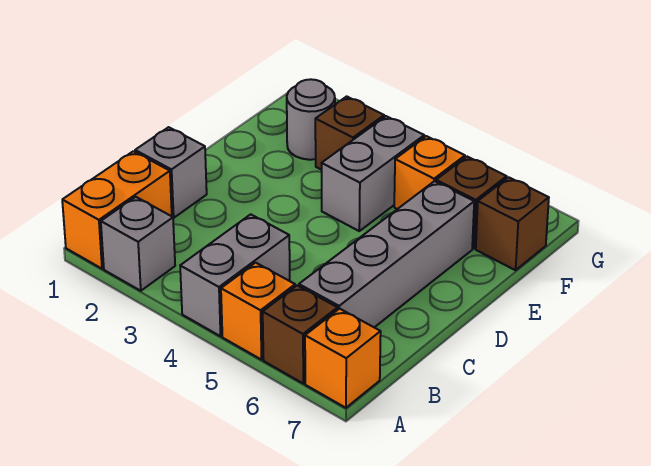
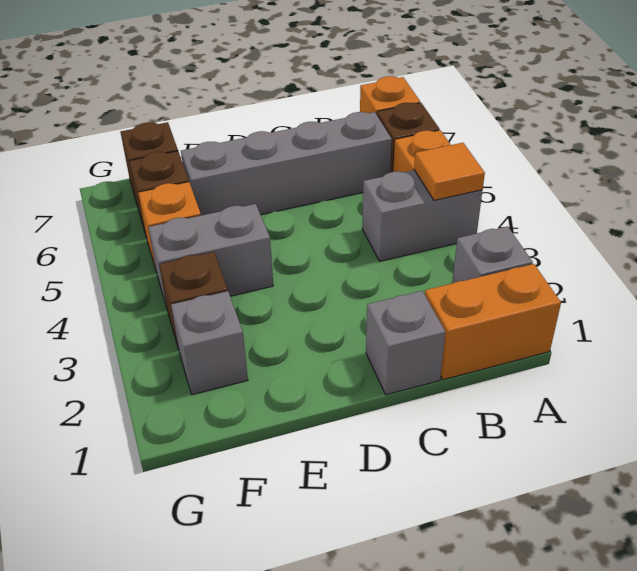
none -> orange 1x1 tile [414,143,485,200]
grey 1x1 round brick [287,79,335,160] -> grey 1x1 brick [171,291,248,395]

